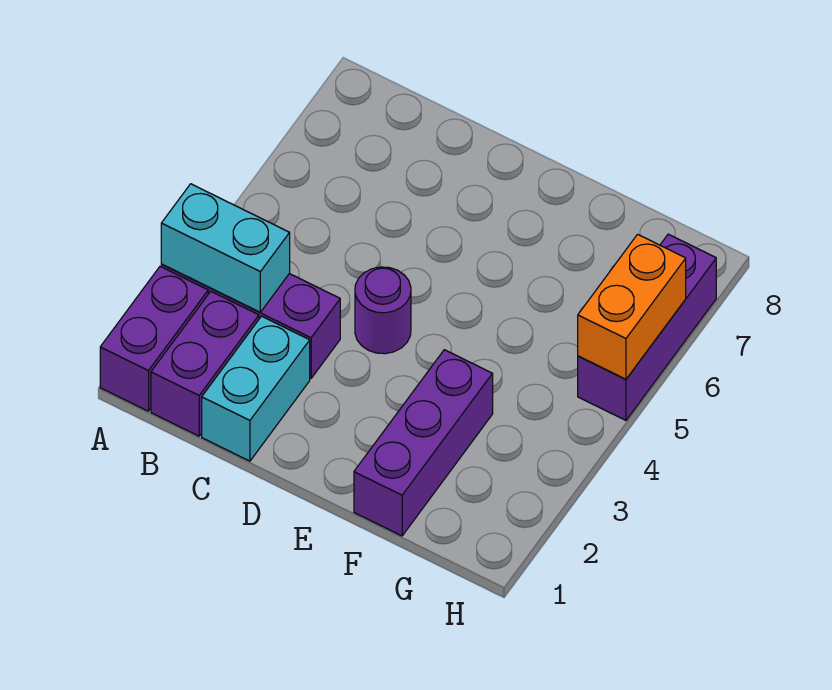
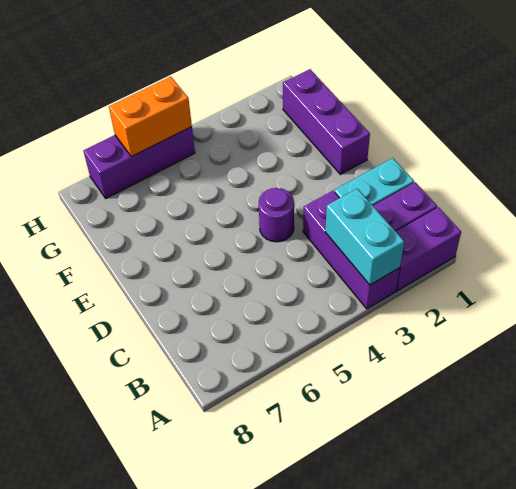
purple 1x3 brick [354,350,493,536] -> purple 1x3 brick turned to [283,69,370,174]

